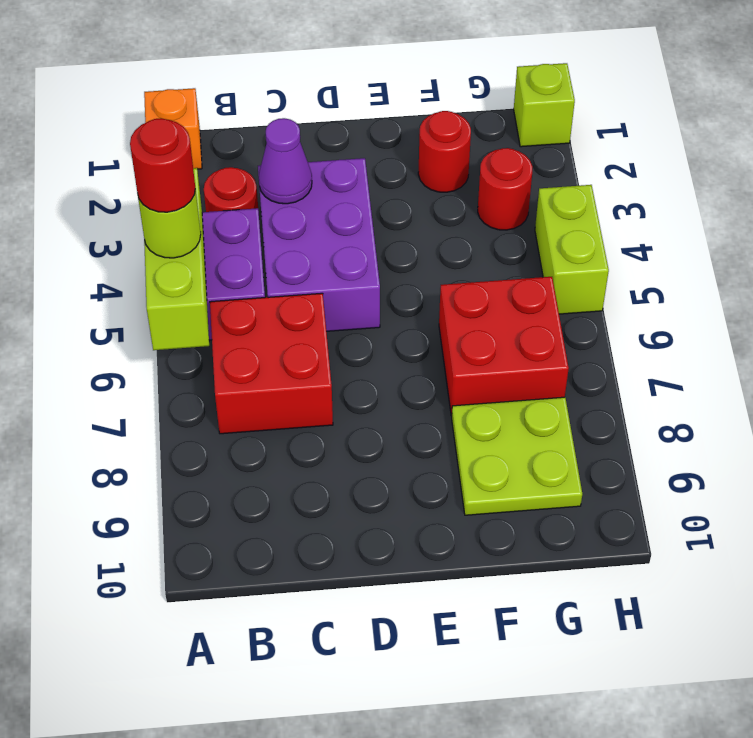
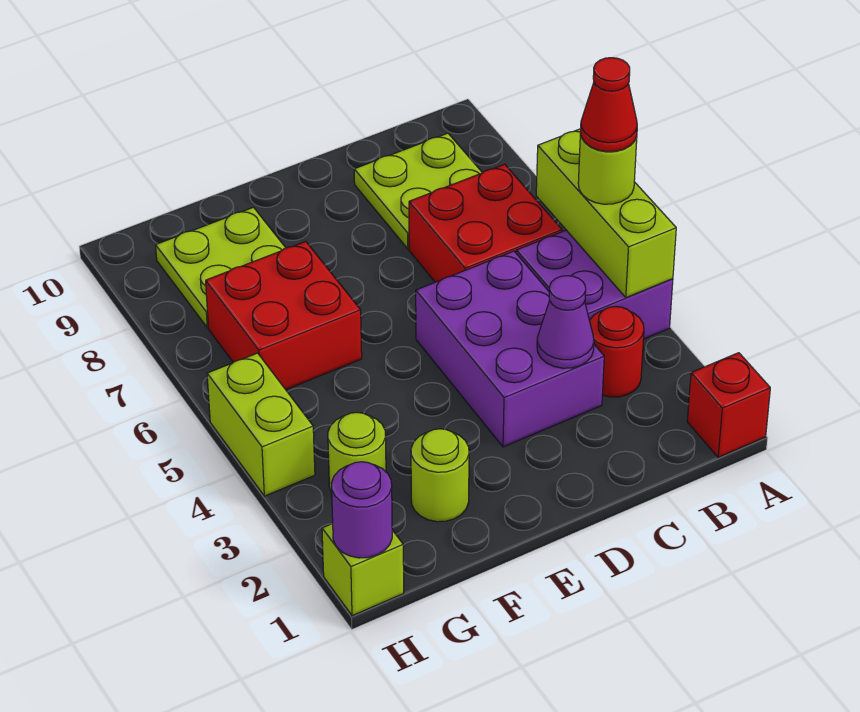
orange 1x1 brick [144,88,202,169] -> red 1x1 brick [687,353,770,457]
red 1x1 round brick [130,118,195,212] -> red 1x1 cone [581,58,637,151]
none -> lime 2x2 plate [354,133,482,249]
red 1x1 round brick [418,111,471,192] -> lime 1x1 round brick [411,429,469,522]
red 1x1 round brick [478,148,533,230] -> lime 1x1 round brick [328,412,386,492]
none -> purple 1x1 round brick [331,462,392,558]

